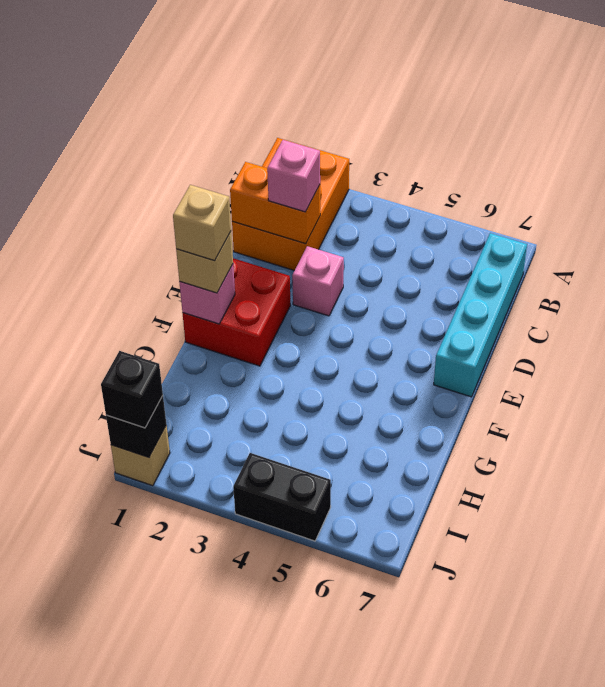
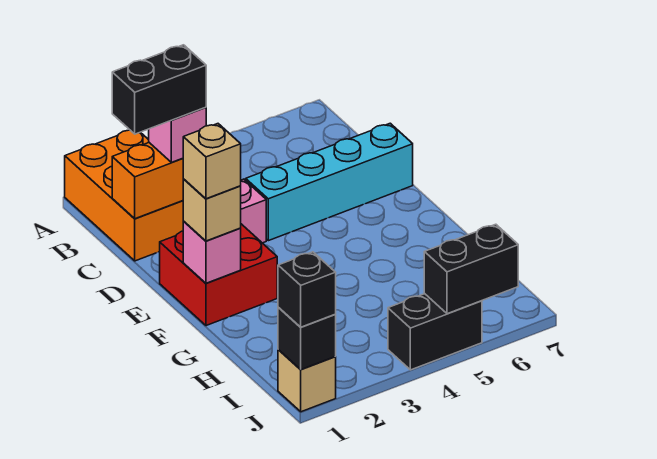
cyan 1x4 brick [434,233,527,397] -> cyan 1x4 brick turned to [246,123,413,241]
none -> black 1x2 brick [112,45,206,134]
none -> black 1x2 brick [424,224,518,314]

